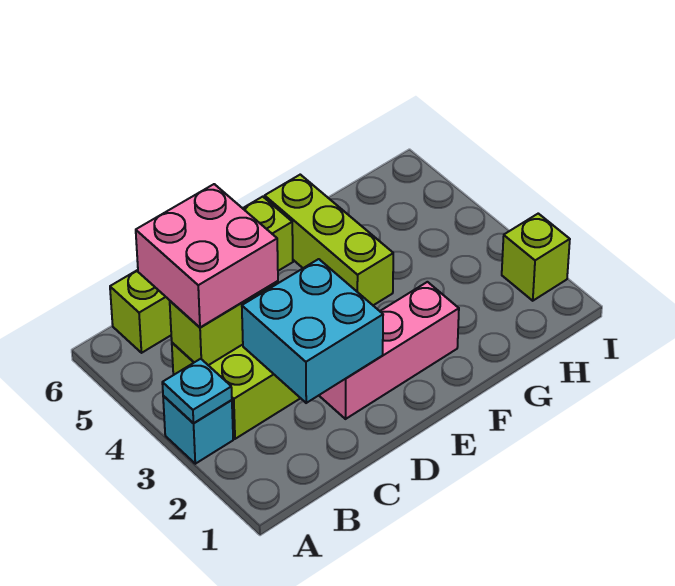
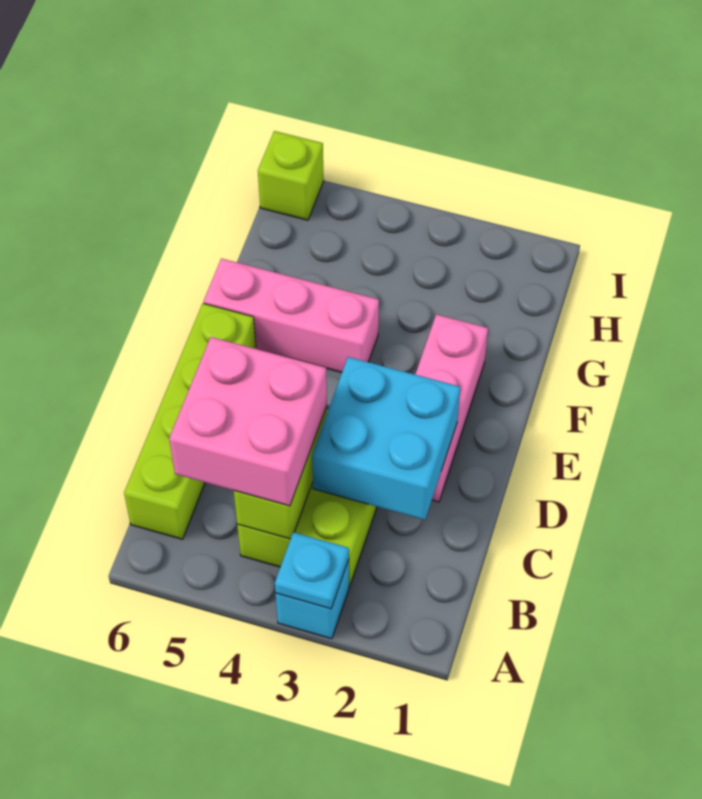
lime 1x3 brick [265,175,393,305] -> pink 1x3 brick [204,258,379,372]
lime 1x1 brick [502,214,570,301] -> lime 1x1 brick moved to [258,131,324,220]

